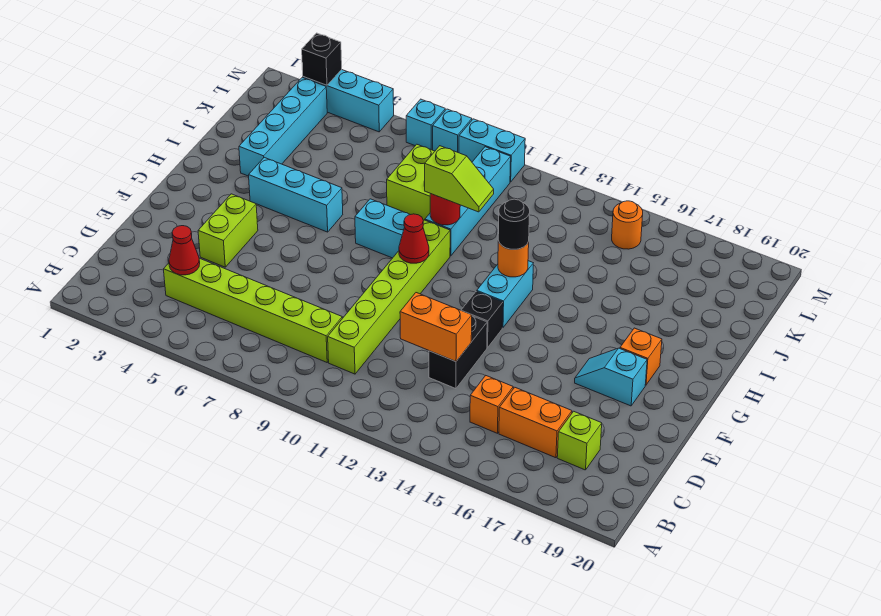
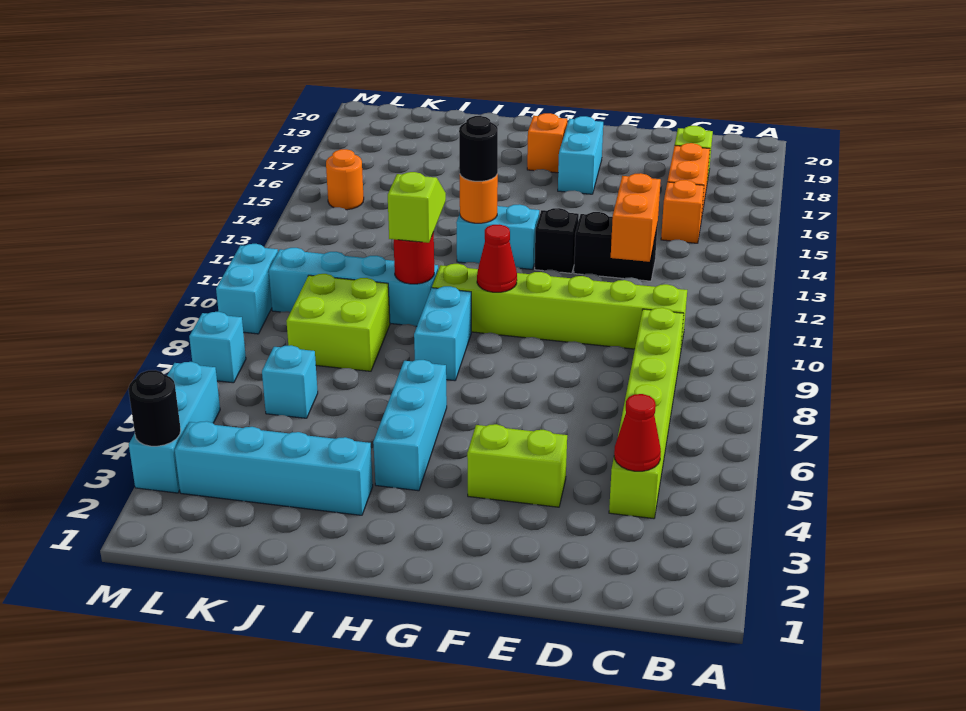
cyan 1x2 slope [575,348,647,406] -> cyan 1x2 brick [558,116,603,194]
black 1x1 brick [302,33,342,85] -> black 1x1 round brick [128,370,181,446]
cyan 1x1 brick [433,109,472,153] -> cyan 1x1 brick moved to [262,345,318,418]

